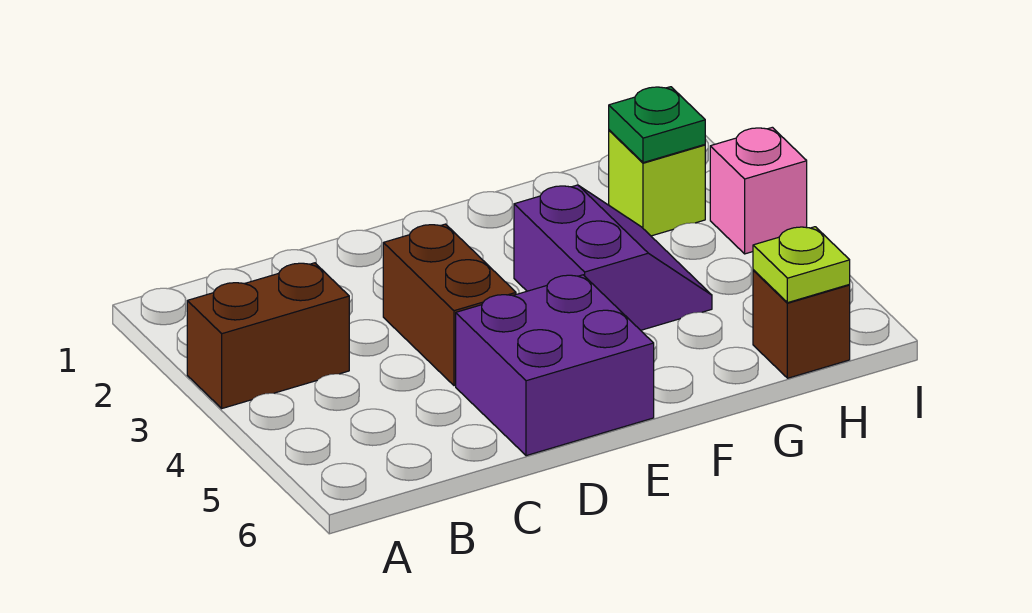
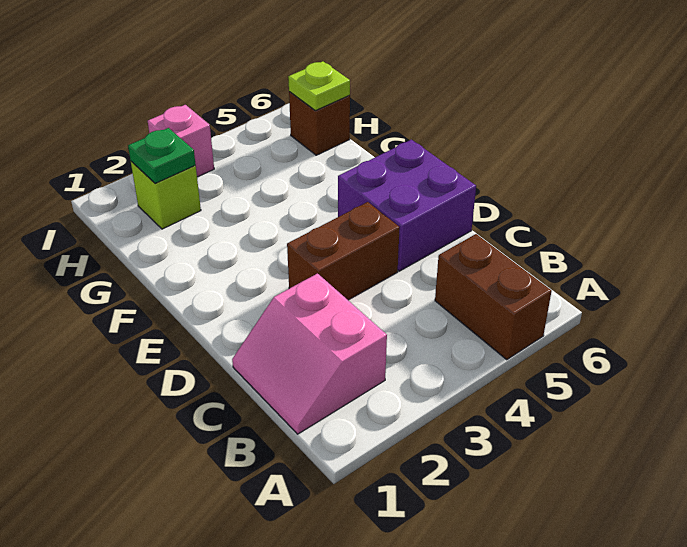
brown 1x2 brick [187,263,349,408] -> brown 1x2 brick moved to [435,234,552,360]
none -> pink 2x2 slope [232,274,387,434]
purple 2x2 slope [514,185,712,330] -> none

